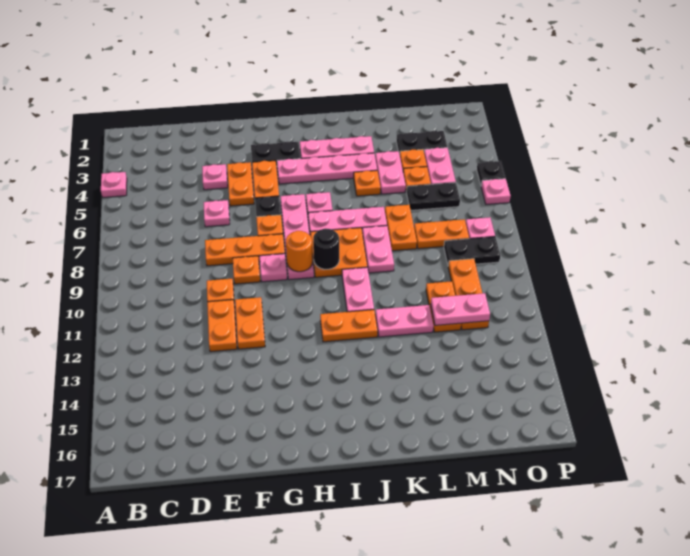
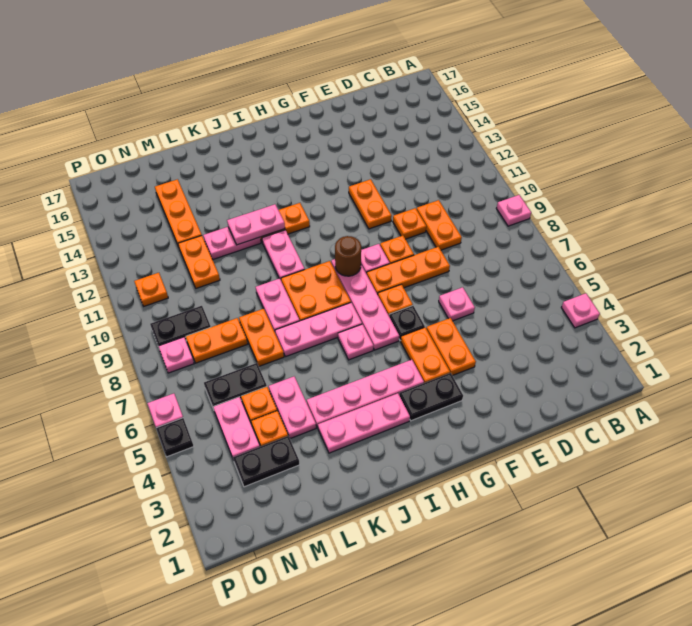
pink 1x1 plate [202,164,228,190] -> pink 1x1 plate moved to [496,195,531,226]
orange 1x2 plate [207,300,237,352] -> orange 1x2 plate moved to [417,200,462,250]
orange 1x1 round brick [286,231,313,272] -> brown 1x1 round brick [335,236,361,276]
black 1x1 round brick [313,228,339,269] -> none
orange 1x1 plate [354,170,381,196] -> orange 1x1 plate moved to [134,273,168,306]
pink 1x2 plate [431,293,490,325] -> pink 1x2 plate moved to [227,204,285,245]
orange 1x3 plate [448,259,489,330] -> orange 1x3 plate moved to [155,179,202,247]

